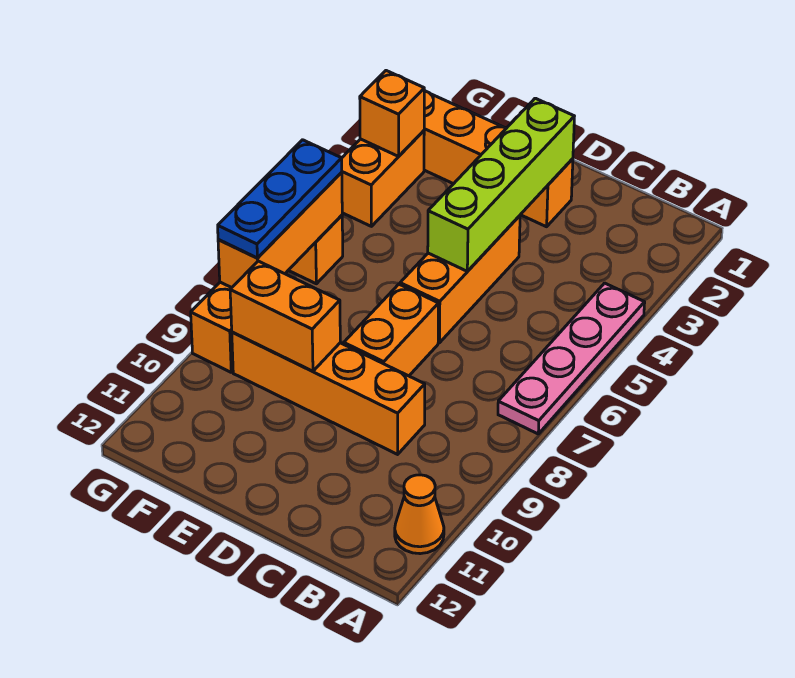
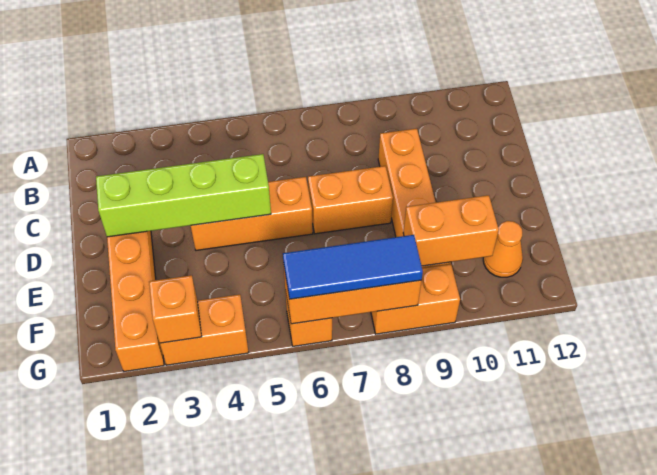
pink 1x4 plate [498,283,645,434] -> none
orange 1x1 cone [395,475,444,554] -> orange 1x1 cone moved to [483,221,523,277]
orange 1x2 brick [230,261,340,371] -> orange 1x2 brick turned to [403,195,499,266]
blue 1x3 plate [218,140,342,258] -> blue 1x3 tile [283,235,423,299]

